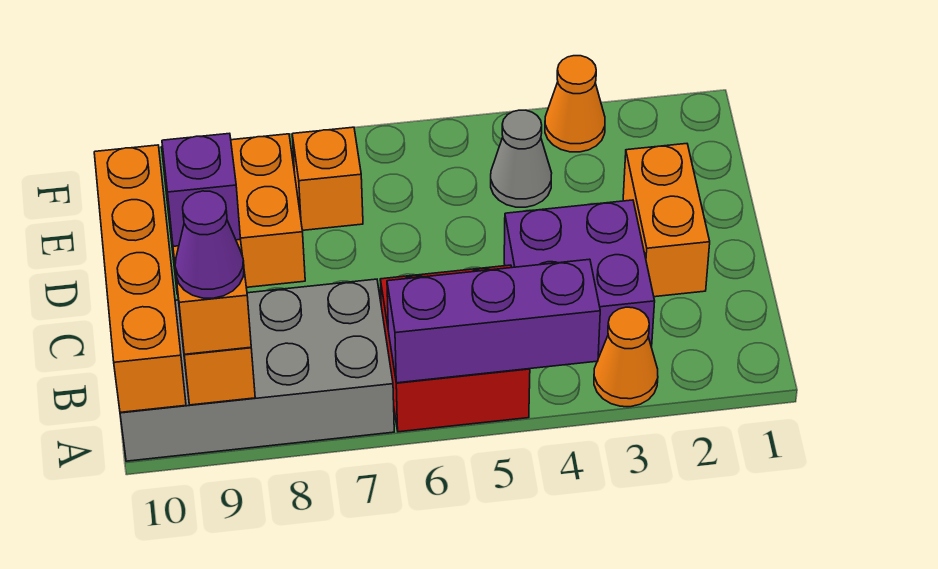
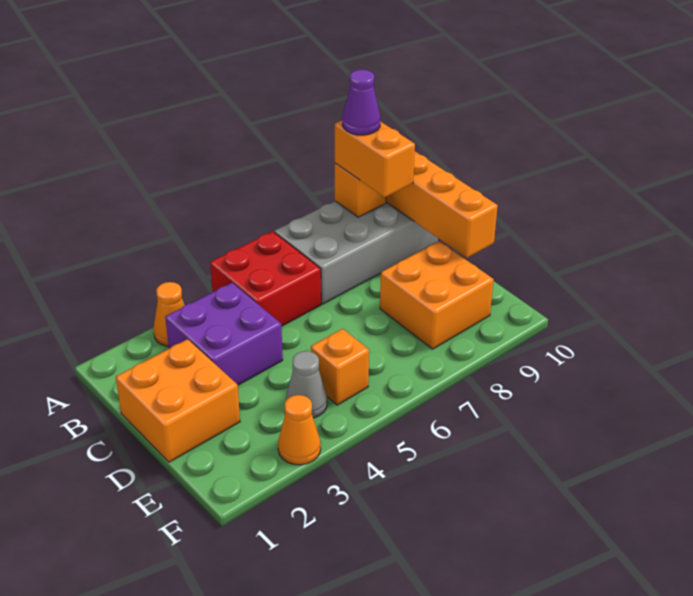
purple 1x3 brick [387,259,600,383] -> none
purple 1x1 brick [162,133,241,246] -> none
orange 1x2 brick [623,144,710,297] -> orange 2x2 brick [116,339,240,462]
orange 1x1 brick [292,127,363,230] -> orange 1x1 brick moved to [311,329,369,405]

